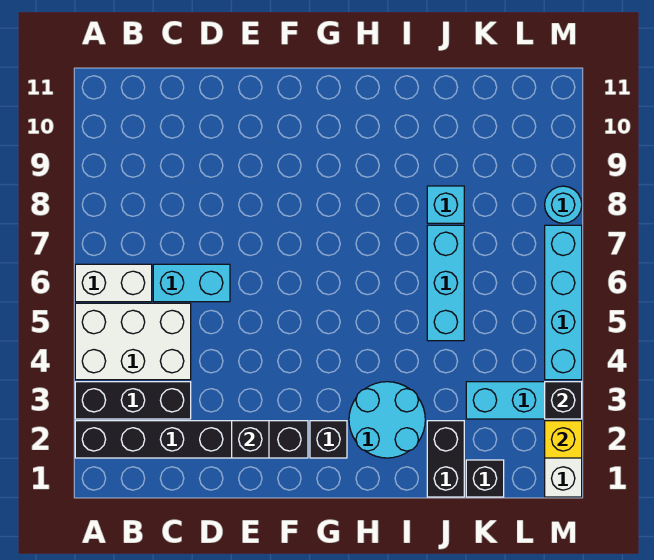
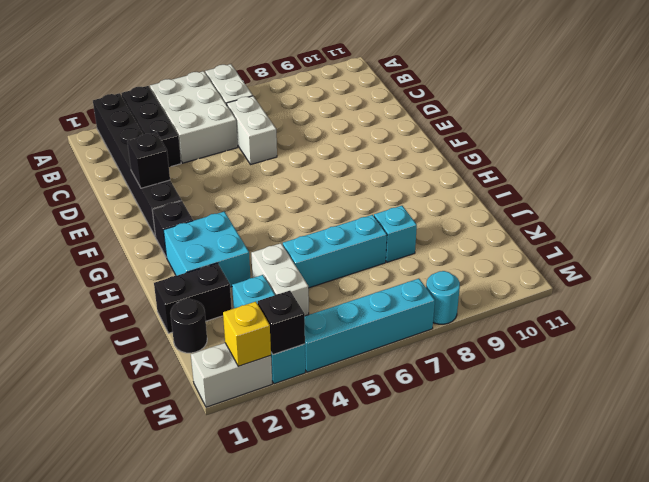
cyan 1x2 brick [153,264,230,302] -> white 1x2 brick [227,96,277,165]
cyan 2x2 round brick [349,382,425,458] -> cyan 2x2 brick [164,212,250,287]
none -> white 1x2 brick [251,243,309,316]
black 1x1 brick [466,460,504,497] -> black 1x1 round brick [170,299,207,353]

